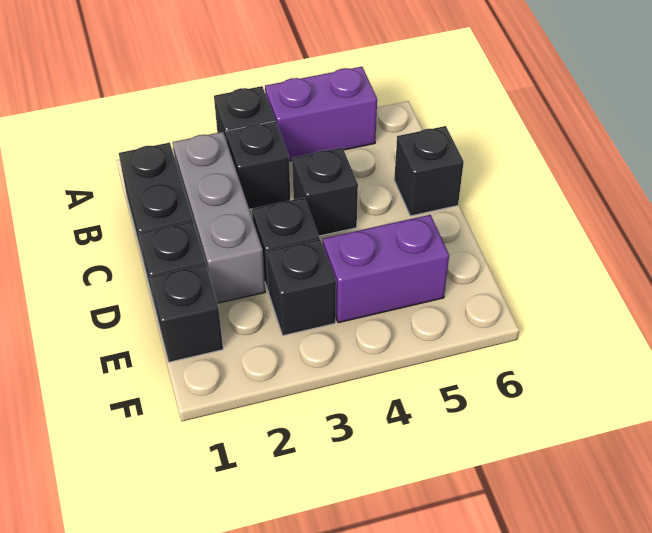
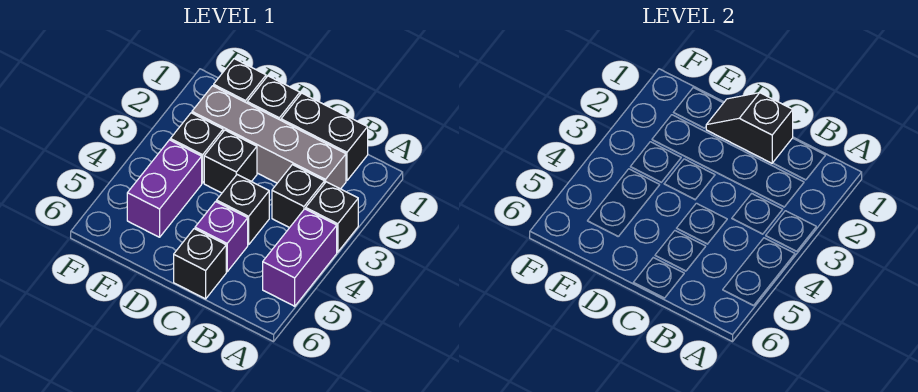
grey 1x3 brick [173,132,265,303] -> grey 1x4 brick [192,86,346,189]
none -> black 1x2 slope [706,93,793,163]
none -> purple 1x1 brick [195,202,248,272]

